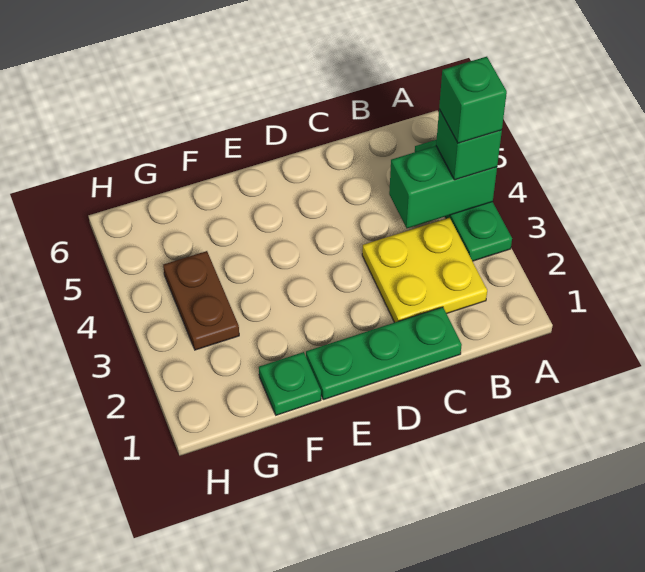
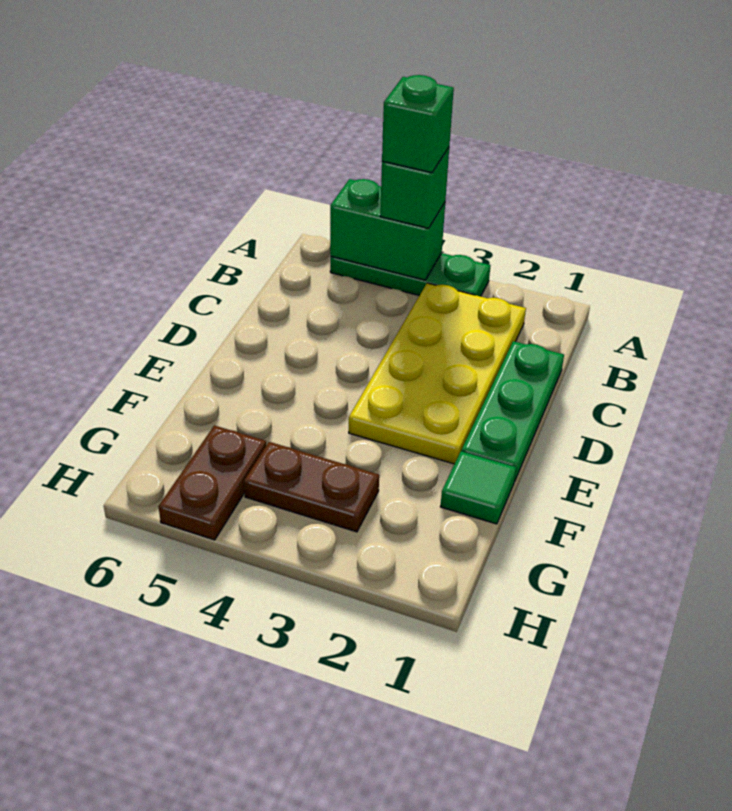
green 1x2 brick [389,146,497,228] -> green 1x2 brick turned to [330,179,445,280]
yellow 2x2 plate [362,218,487,322] -> yellow 2x4 plate [349,283,526,464]
green 1x1 plate [259,352,321,415] -> green 1x1 tile [440,451,516,524]
none -> brown 1x2 plate [158,425,266,540]

